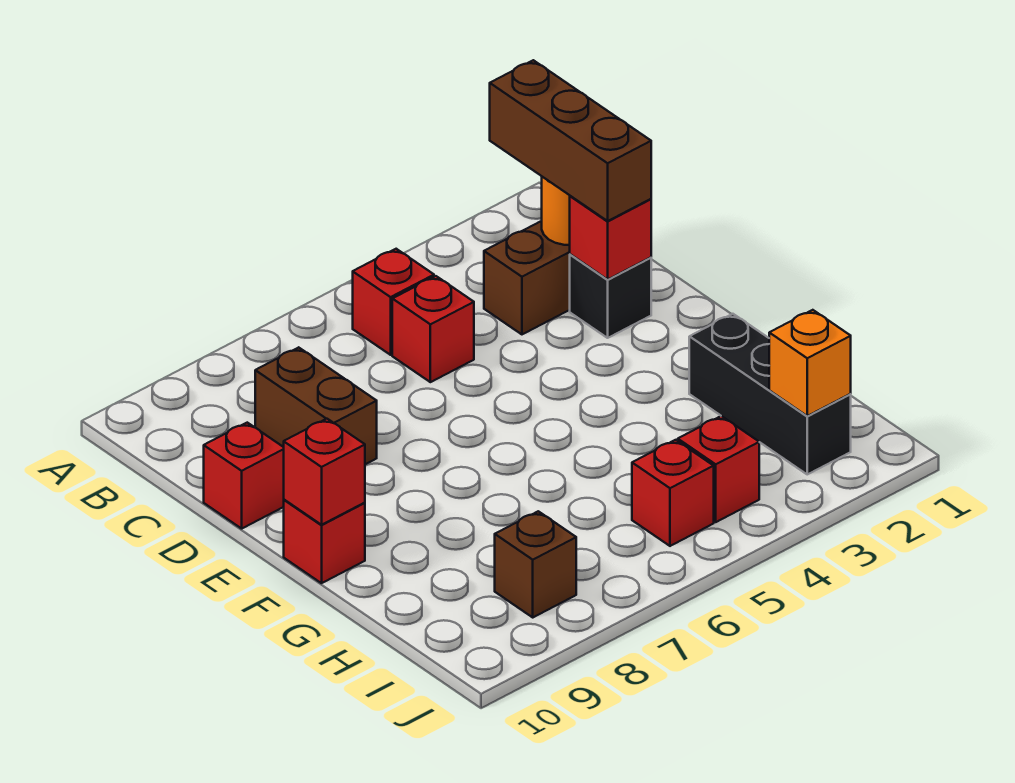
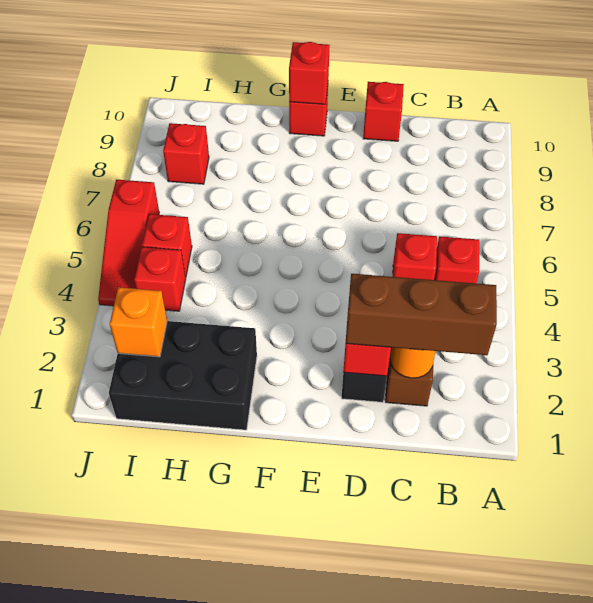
brown 1x2 brick [255,347,377,464] -> none
black 1x3 brick [689,314,851,474] -> black 2x3 brick [109,321,257,430]
brown 1x1 brick [495,511,576,617] -> red 1x1 brick [163,123,209,184]
none -> red 1x3 slope [98,180,159,306]

